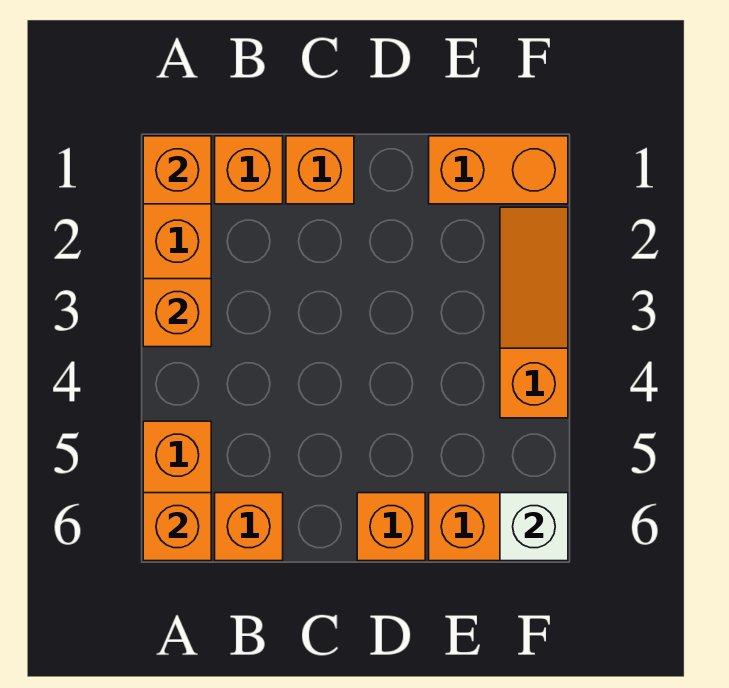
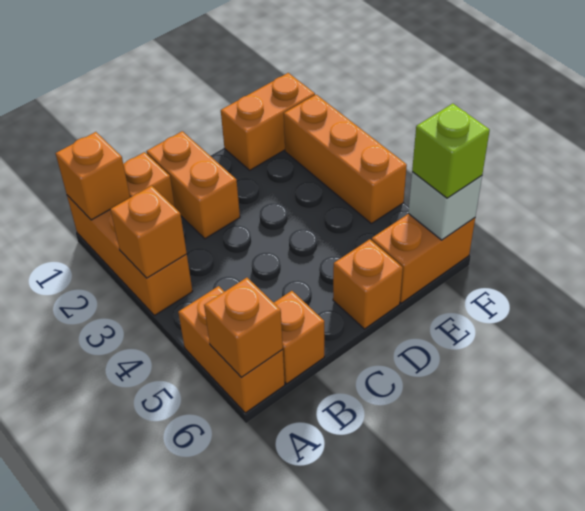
orange 1x1 brick [286,136,354,204] -> orange 1x2 brick [146,131,240,239]
orange 1x3 slope [500,207,568,418] -> orange 1x3 brick [284,95,407,224]
none -> lime 1x1 brick [412,104,490,198]

